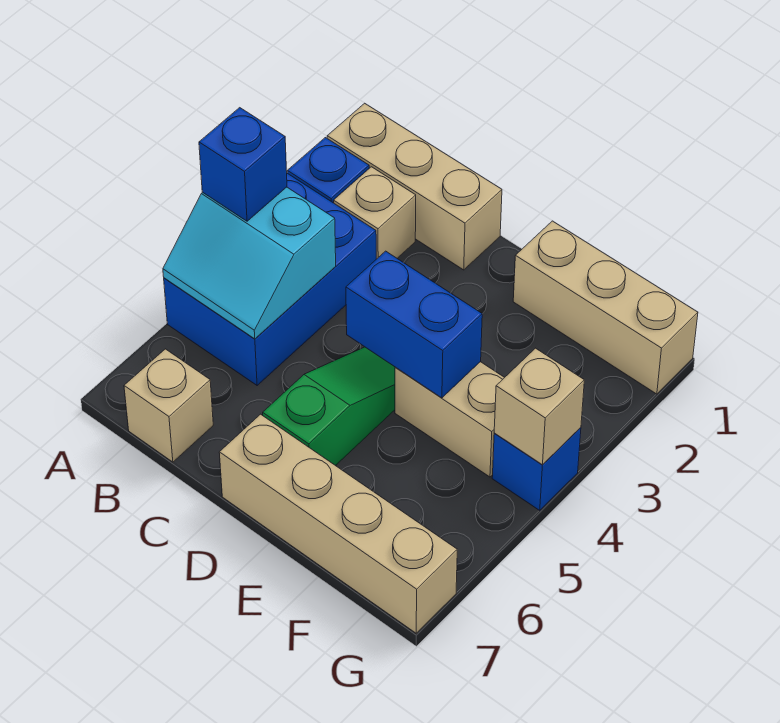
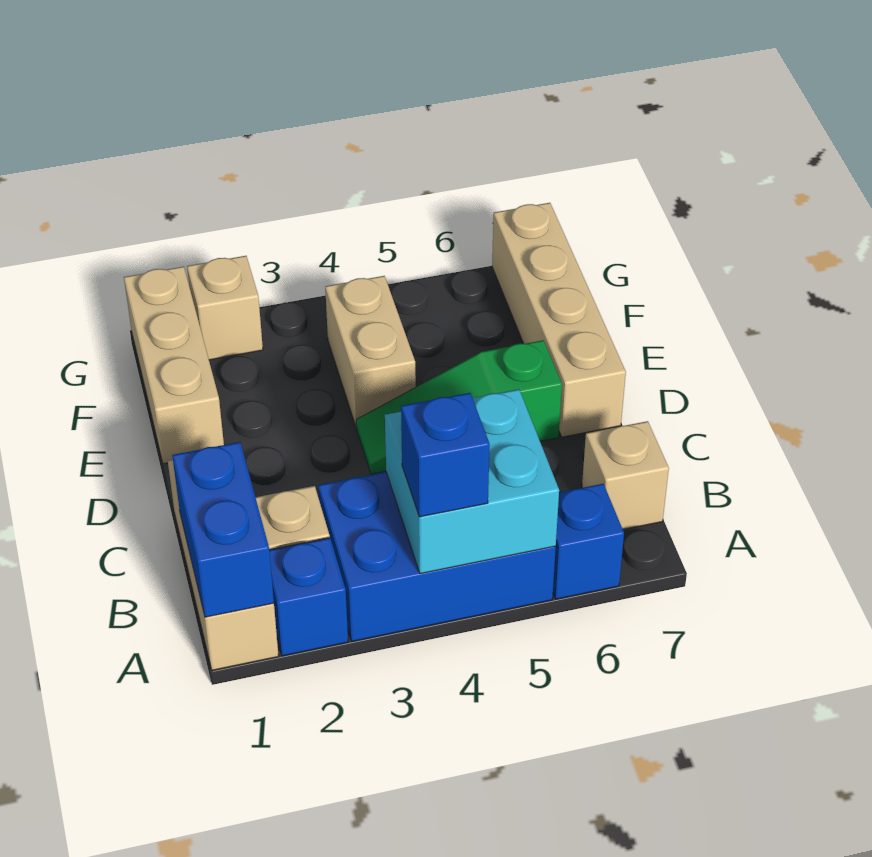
cyan 2x2 slope [163,187,336,339] -> cyan 2x2 brick [385,389,559,574]
blue 1x2 brick [346,251,482,398] -> blue 1x2 brick moved to [172,442,274,617]
blue 1x1 brick [492,428,581,510] -> blue 1x1 brick moved to [553,484,624,599]
tan 1x1 brick [494,348,584,465] -> tan 1x1 brick moved to [187,256,263,360]

